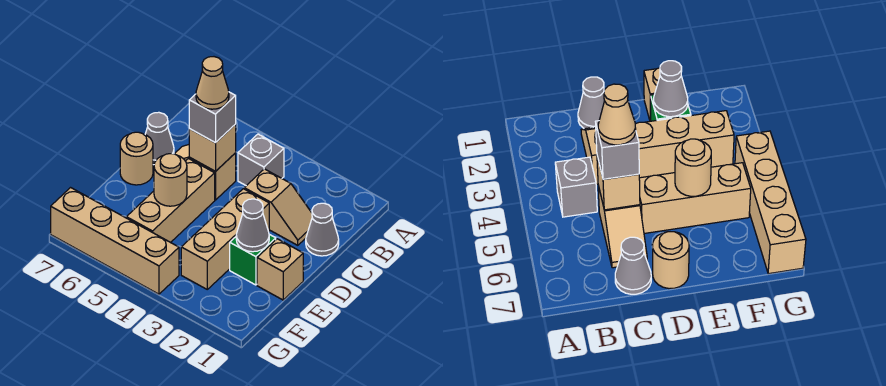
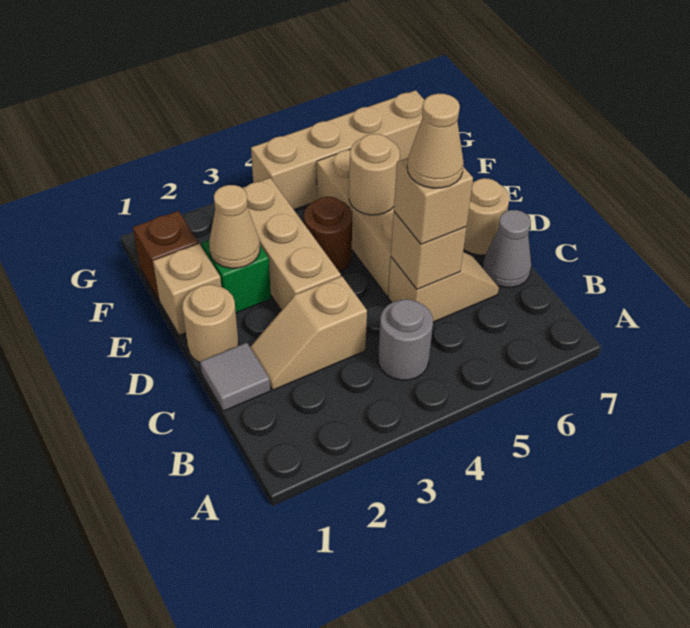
grey 1x1 brick [238,134,284,186] -> grey 1x1 round brick [378,299,433,380]
grey 1x1 cone [306,203,339,256] -> grey 1x1 tile [200,343,270,411]
grey 1x1 brick [189,92,236,143] -> tan 1x1 brick [394,158,473,244]
none -> tan 1x1 round brick [182,285,238,362]
grey 1x1 cone [236,199,269,252] -> tan 1x1 cone [209,185,260,268]
none -> brown 1x1 round brick [304,197,352,272]
none -> brown 1x1 brick [133,211,199,300]

